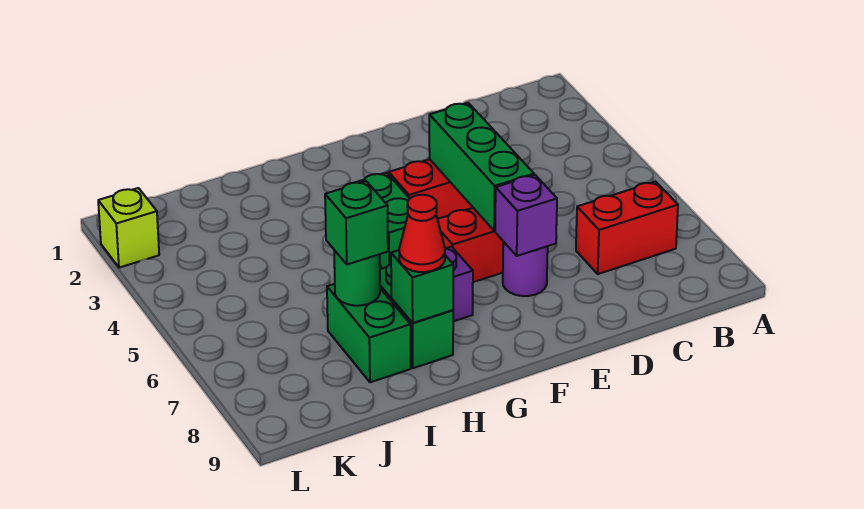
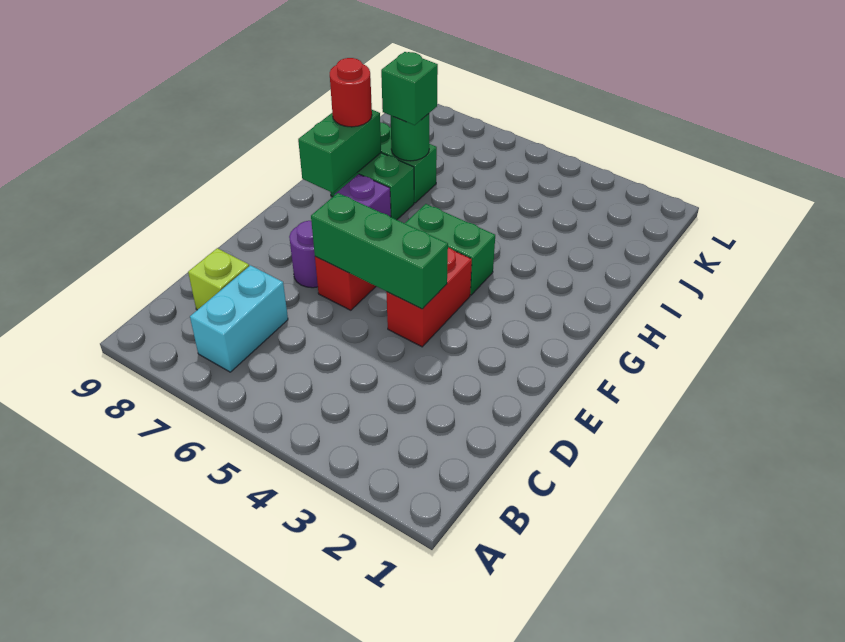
red 1x2 brick [576,182,678,274] -> cyan 1x2 brick [190,265,288,372]
purple 1x1 brick [495,175,557,256] -> none
green 1x1 brick [391,250,453,323] -> green 1x2 brick [298,110,381,193]
red 1x1 cone [399,195,445,272] -> red 1x1 round brick [330,58,372,127]
lime 1x1 brick [98,188,159,268] -> lime 1x1 brick moved to [188,248,249,310]

